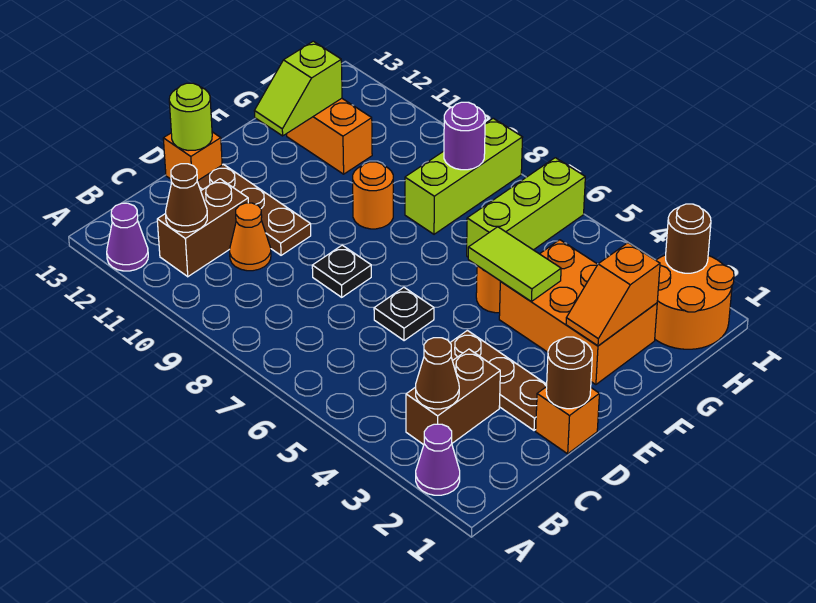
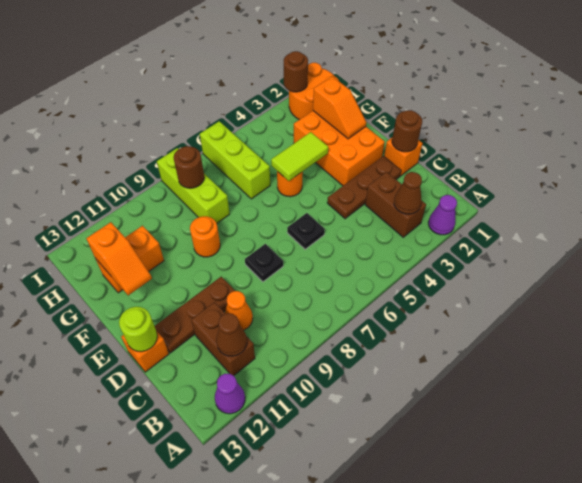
orange 2x3 brick [499,240,657,385] -> orange 2x3 brick turned to [294,111,385,186]
lime 1x2 slope [255,41,342,136] -> orange 1x2 slope [86,222,152,295]
purple 1x1 round brick [444,102,485,170] -> brown 1x1 round brick [174,146,204,188]

